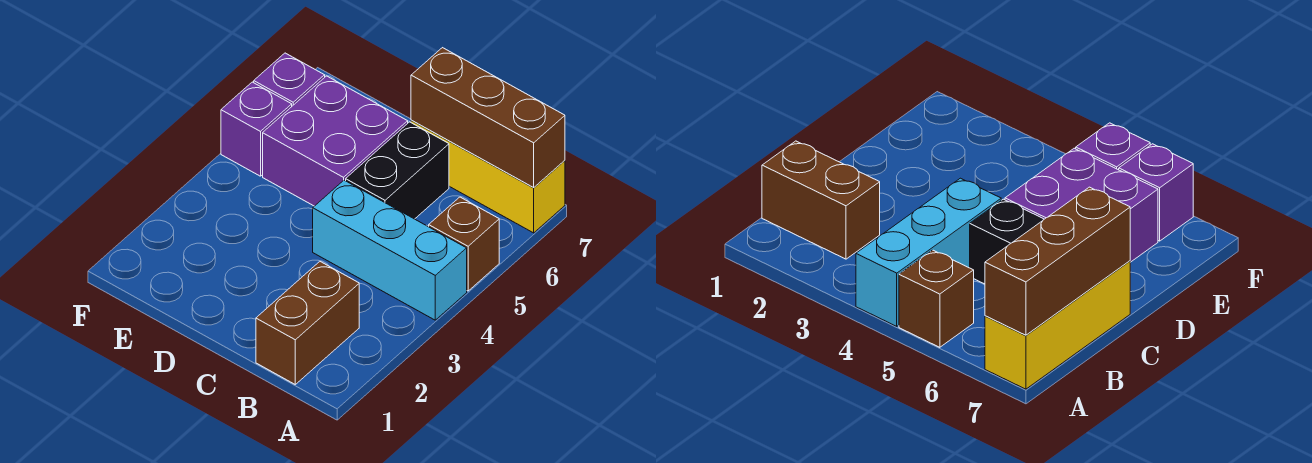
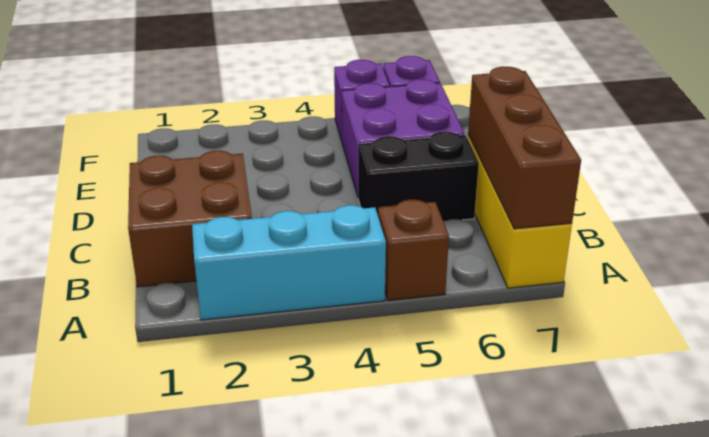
cyan 1x3 brick [313,180,467,320] -> cyan 1x3 brick turned to [192,205,386,320]
brown 1x2 brick [256,262,359,384] -> brown 2x2 brick [128,151,252,287]

